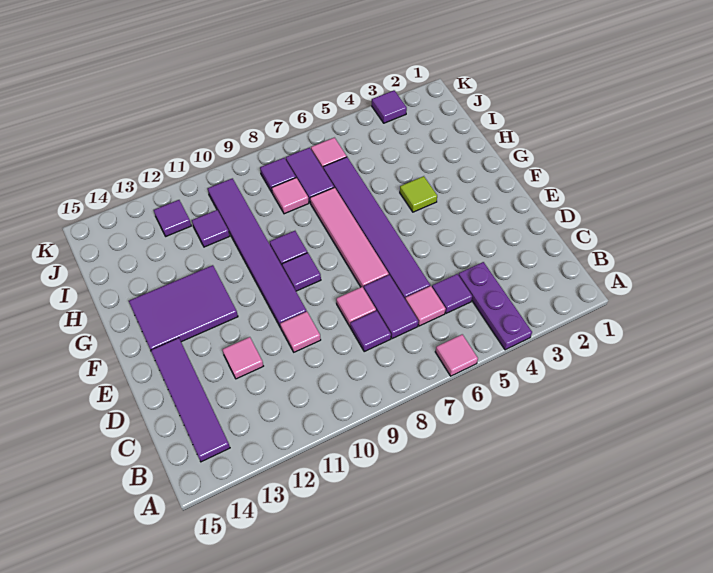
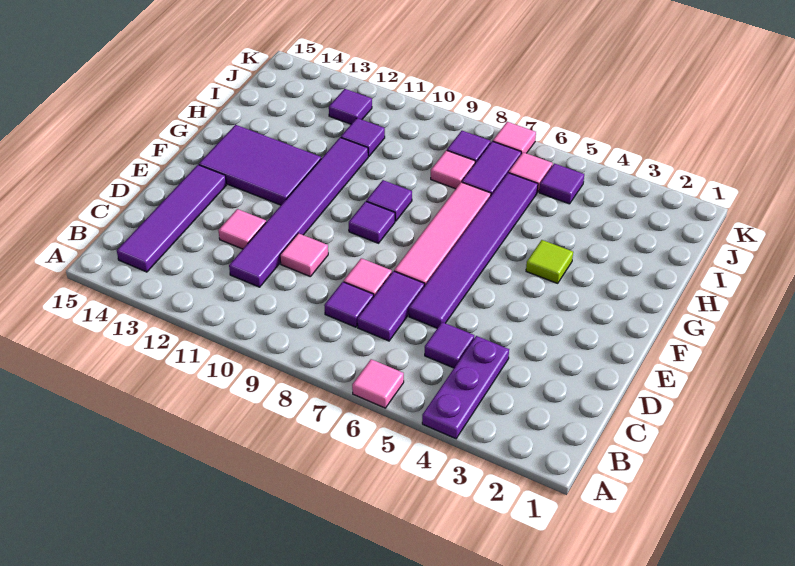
pink 1x1 tile [405,286,446,326] -> pink 1x1 tile moved to [493,122,536,154]
purple 1x6 tile [208,178,307,328] -> purple 1x6 tile moved to [229,137,368,287]
purple 1x1 tile [372,90,407,123] -> purple 1x1 tile moved to [539,163,584,204]

